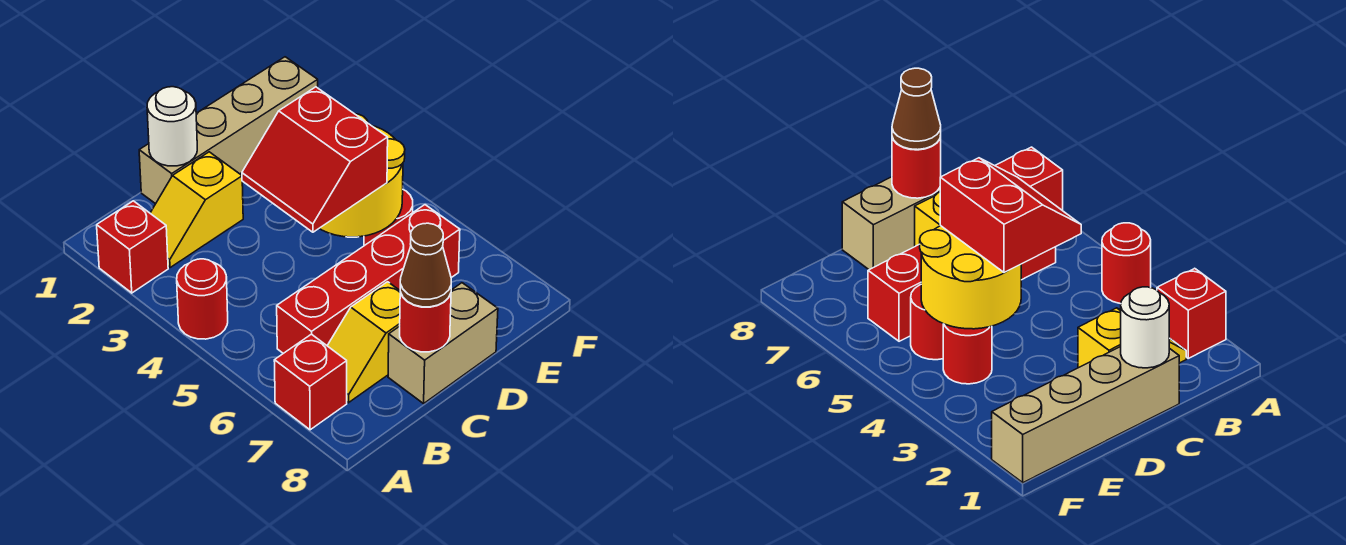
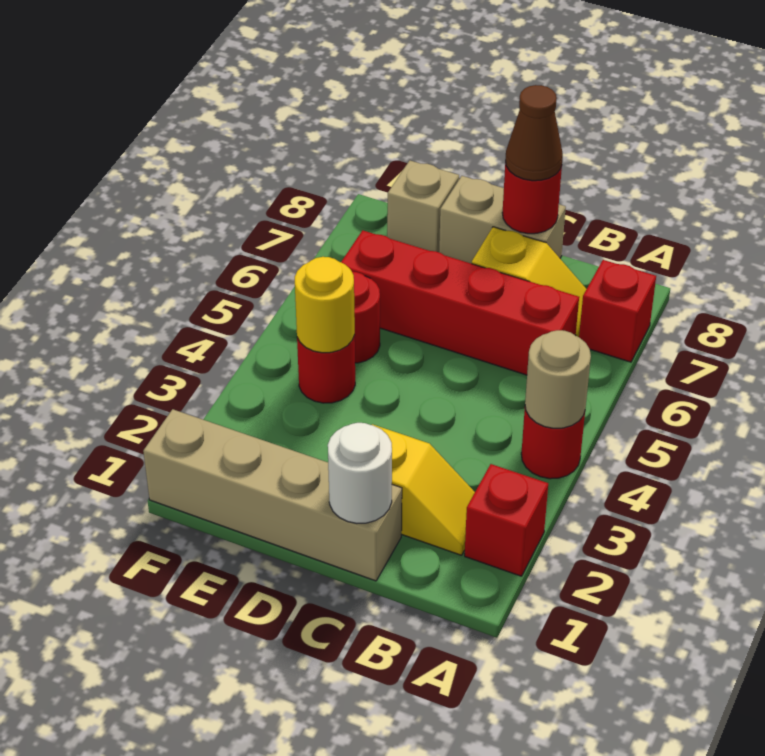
none -> tan 1x1 round brick [525,330,591,428]
red 2x2 slope [242,87,388,232] -> none
yellow 2x2 round brick [319,114,405,237] -> yellow 1x1 round brick [295,257,355,353]
none -> tan 1x1 brick [387,161,459,252]

